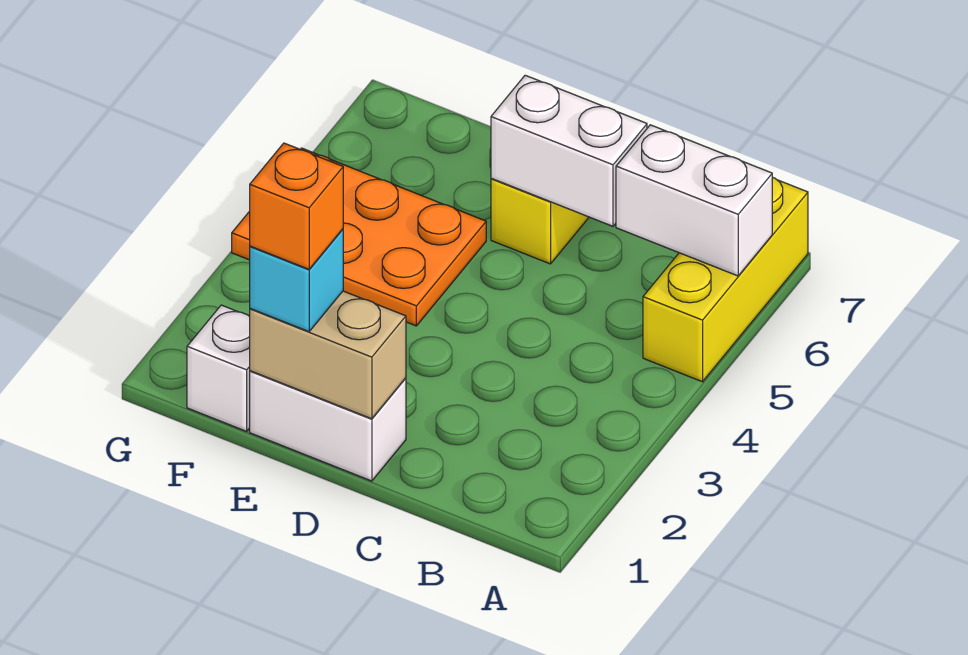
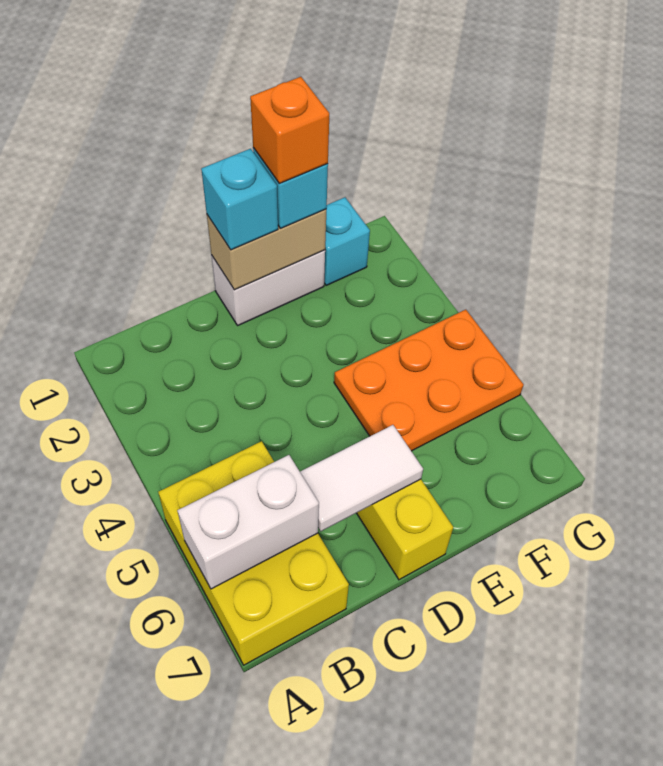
yellow 1x3 brick [643,177,808,382] -> yellow 2x3 brick [158,441,349,665]
white 1x2 brick [491,75,647,226] -> white 1x2 tile [300,425,423,531]
none -> cyan 1x1 brick [201,149,278,250]
white 1x1 brick [187,305,250,431] -> cyan 1x1 brick [324,197,370,286]

